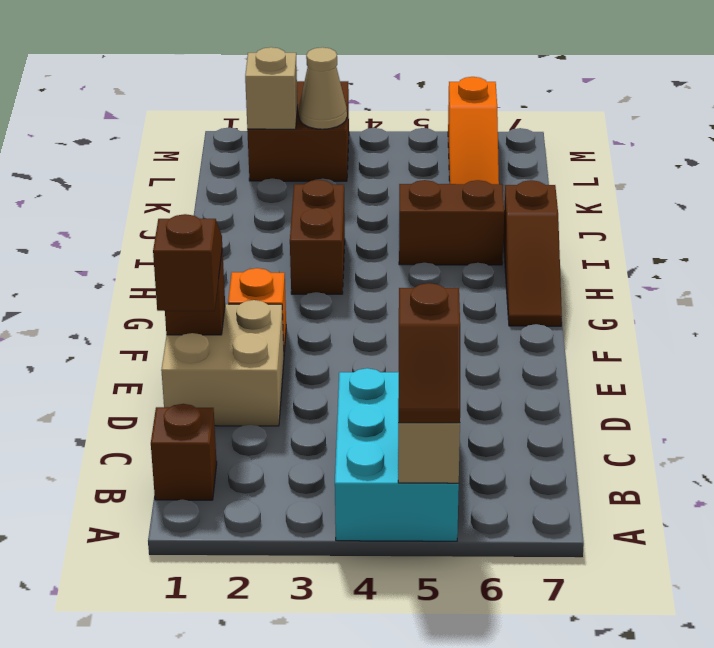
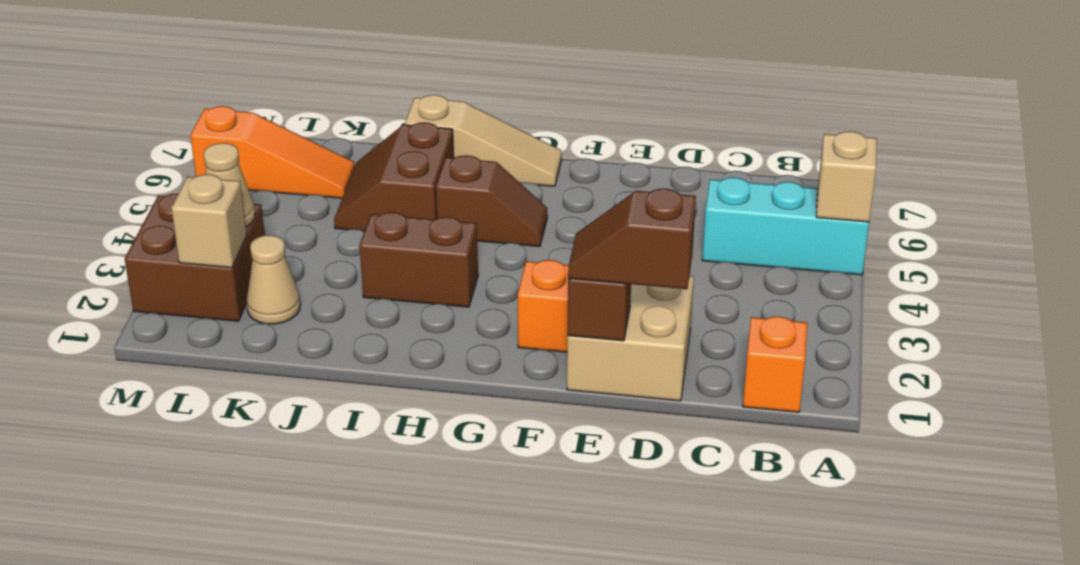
cyan 2x3 brick [335,368,459,541] -> cyan 1x3 brick [702,177,869,275]
brown 1x2 slope [398,283,460,423] -> brown 1x2 slope moved to [436,155,547,247]
brown 1x1 brick [151,404,217,500] -> orange 1x1 brick [743,316,807,412]
brown 1x3 slope [503,180,562,326] -> tan 1x3 slope [405,95,562,186]
none -> tan 1x1 cone [247,235,301,324]

